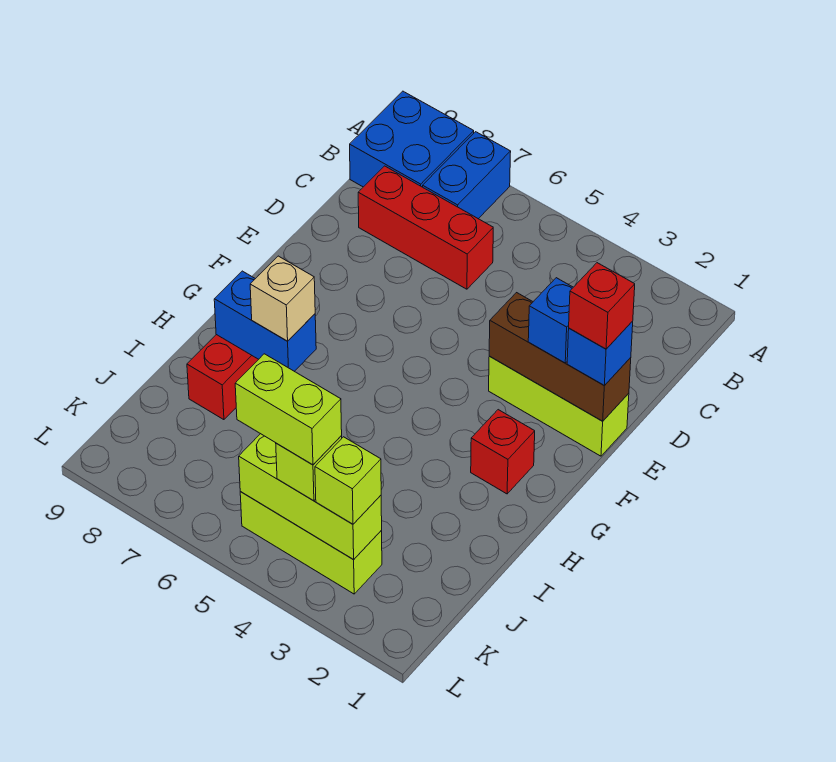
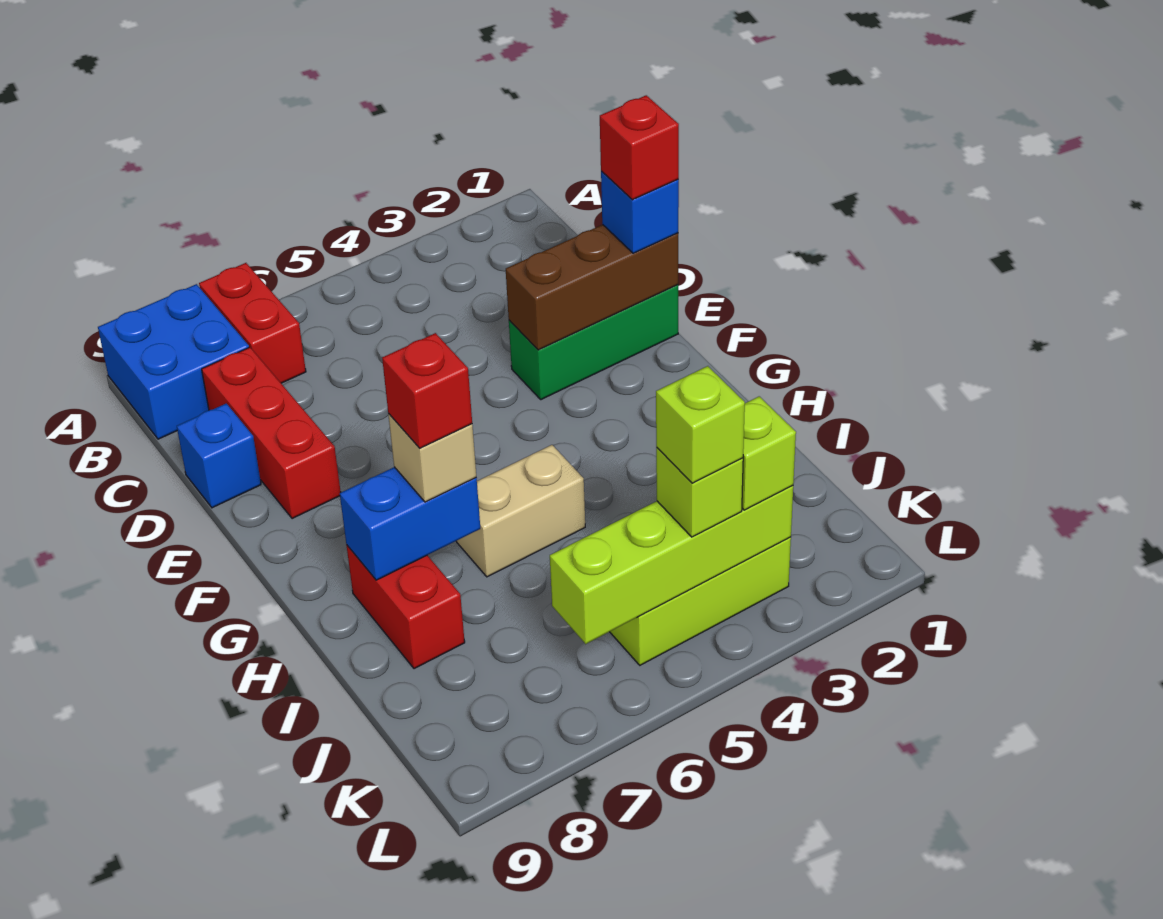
blue 1x2 brick [423,132,511,219] -> red 1x2 brick [199,263,306,383]
red 1x3 brick [358,166,493,289] -> red 1x3 brick turned to [202,347,341,519]
lime 1x3 brick [489,356,629,456] -> green 1x3 brick [509,285,678,400]
blue 1x1 brick [528,278,573,363] -> blue 1x1 brick moved to [177,403,261,508]
red 1x1 brick [471,410,535,494] -> red 1x1 brick moved to [382,333,472,448]
none -> tan 1x2 brick [456,445,585,577]
lime 1x3 brick [239,434,382,560] -> lime 1x4 brick [550,486,793,644]
lime 1x2 brick [235,354,342,465] -> lime 1x1 brick [656,366,745,483]

